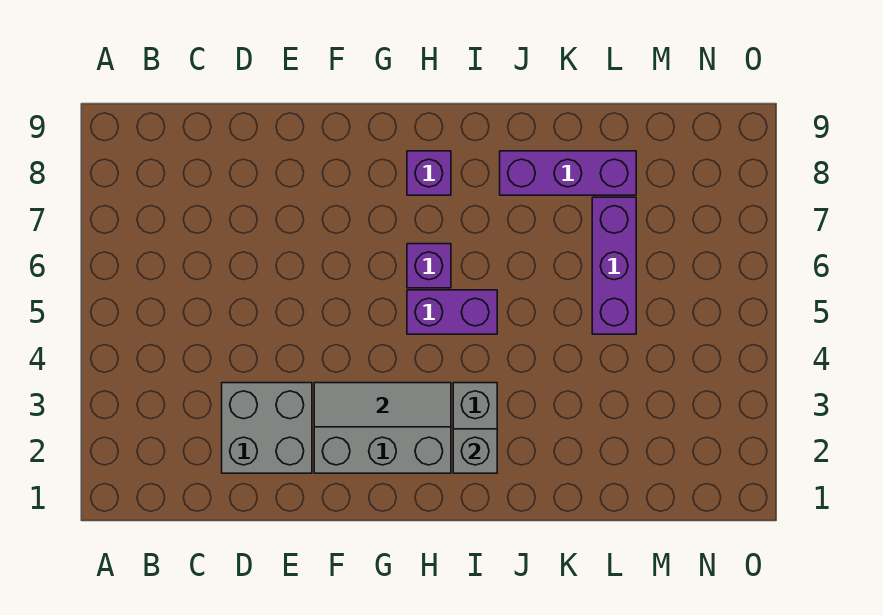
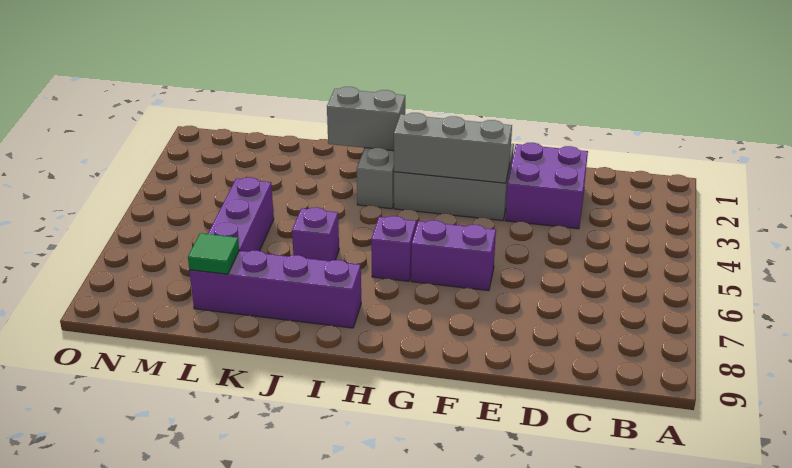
grey 2x2 brick [222,383,312,473] -> purple 2x2 brick [505,143,588,229]
grey 1x3 tile [314,383,451,427] -> grey 1x3 brick [394,113,512,183]
purple 1x2 brick [407,290,497,334] -> purple 1x2 brick moved to [411,220,496,291]
purple 1x1 brick [407,151,451,195] -> purple 1x1 brick moved to [292,207,339,261]
grey 1x1 brick [453,429,497,473] -> grey 1x2 brick [327,87,405,151]
purple 1x3 brick [500,151,636,195] -> purple 1x4 brick [189,251,361,328]
none -> green 1x1 tile [188,233,239,274]

